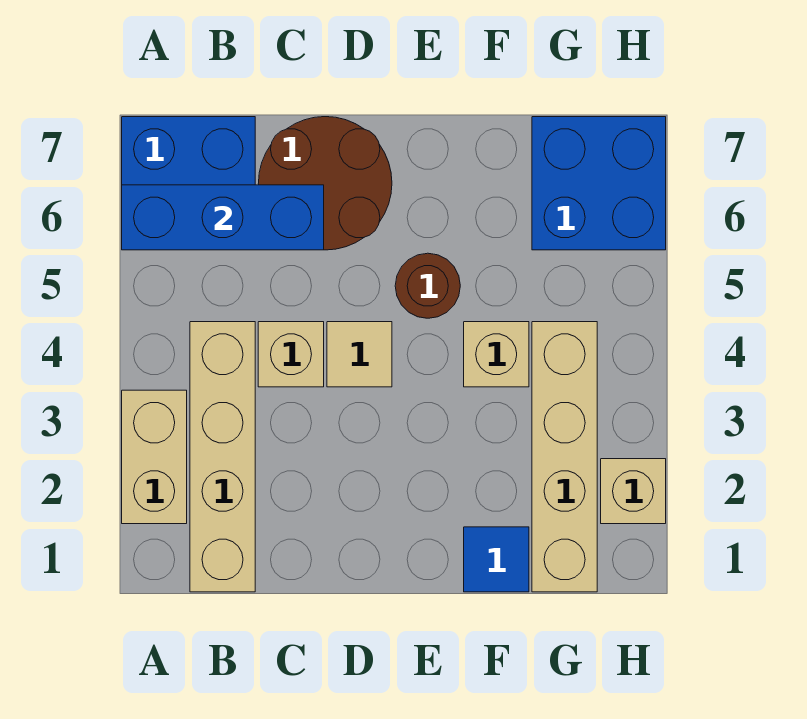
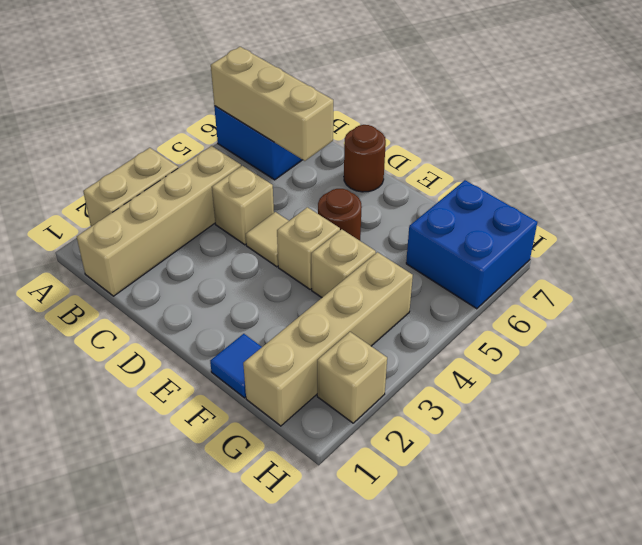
blue 1x3 brick [122,185,324,250] -> tan 1x3 brick [211,47,333,161]
brown 2x2 round brick [258,117,392,250] -> brown 1x1 round brick [344,125,386,192]
none -> tan 1x1 brick [277,207,340,289]

